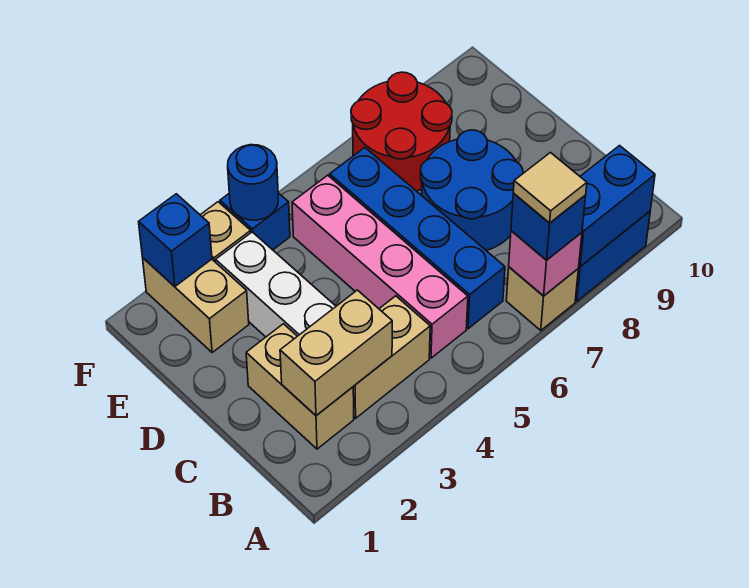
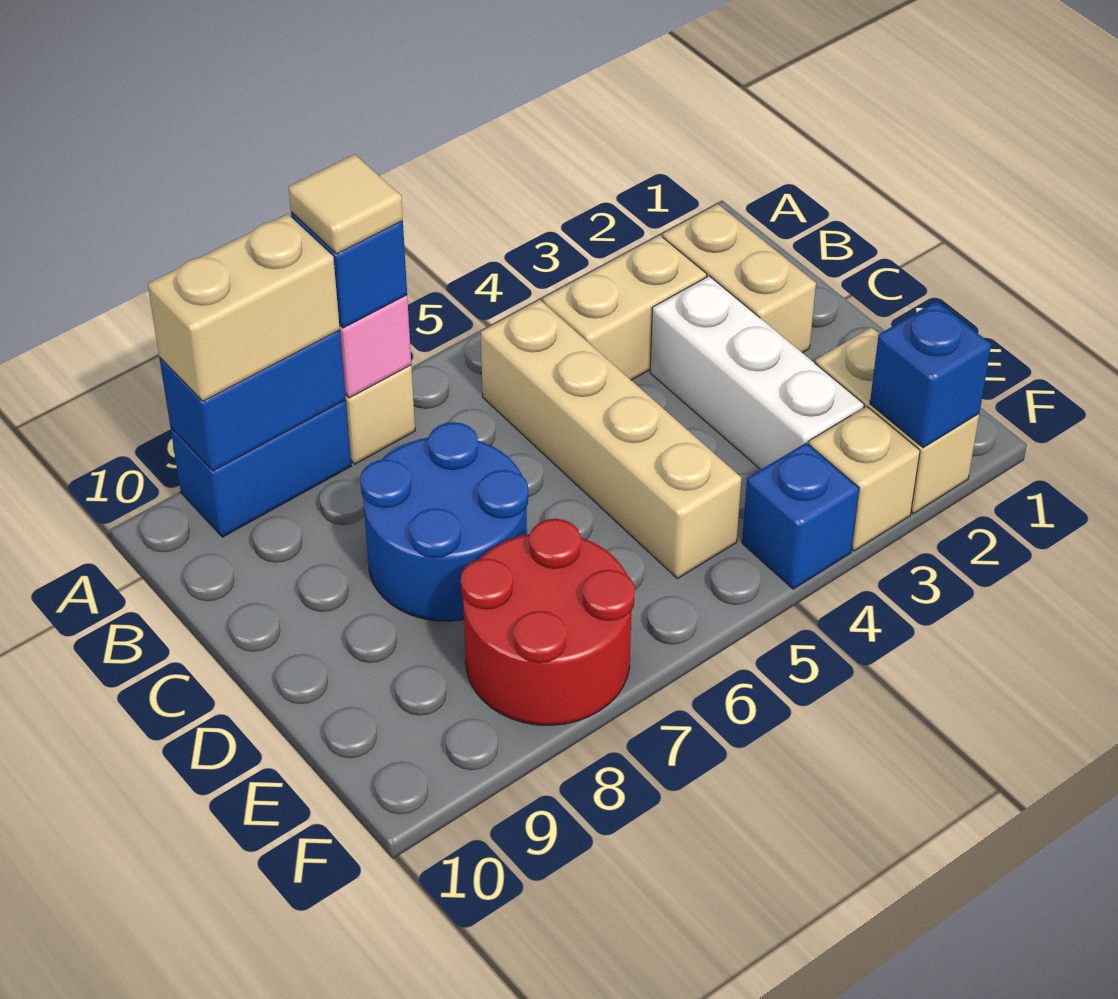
tan 1x2 brick [280,290,392,416] -> tan 1x2 brick moved to [148,214,340,401]
pink 1x4 brick [292,175,468,358] -> tan 1x4 brick [481,300,741,579]
blue 1x4 brick [330,148,505,329] -> none
blue 1x1 round brick [228,145,278,220] -> none

